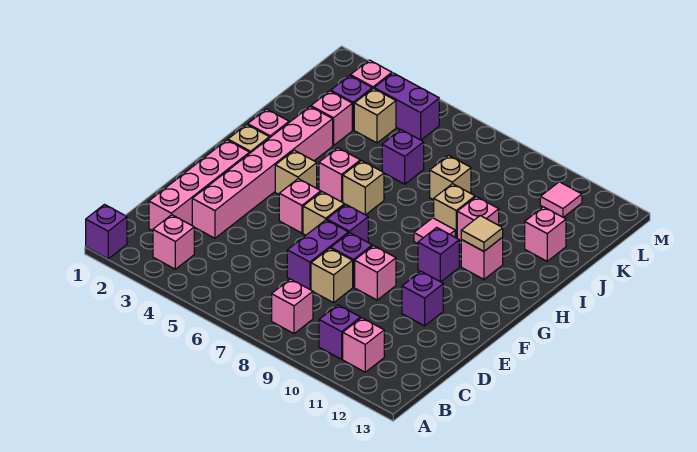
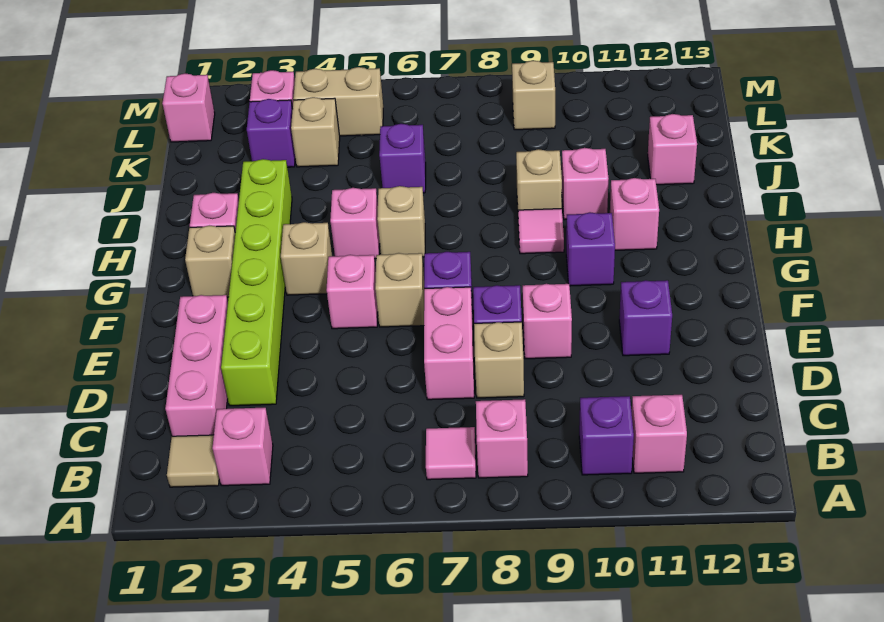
purple 1x1 brick [86,205,127,259] -> none
pink 1x4 brick [149,140,250,231] -> pink 1x3 brick [165,295,228,436]
pink 1x6 brick [192,107,333,238] -> lime 1x6 brick [221,159,292,406]
purple 1x2 brick [287,220,349,290] -> pink 1x2 brick [424,287,474,400]
tan 1x1 tile [461,216,503,251] -> tan 1x1 tile moved to [167,435,219,487]
pink 1x1 brick [311,91,352,146] -> pink 1x1 brick moved to [162,73,215,142]
tan 1x1 brick [430,155,471,200] -> tan 1x1 brick moved to [512,61,555,130]
purple 1x2 brick [374,73,439,140] -> tan 1x2 brick [293,67,383,136]
pink 1x1 tile [540,182,582,217] -> pink 1x1 tile moved to [426,427,476,480]

